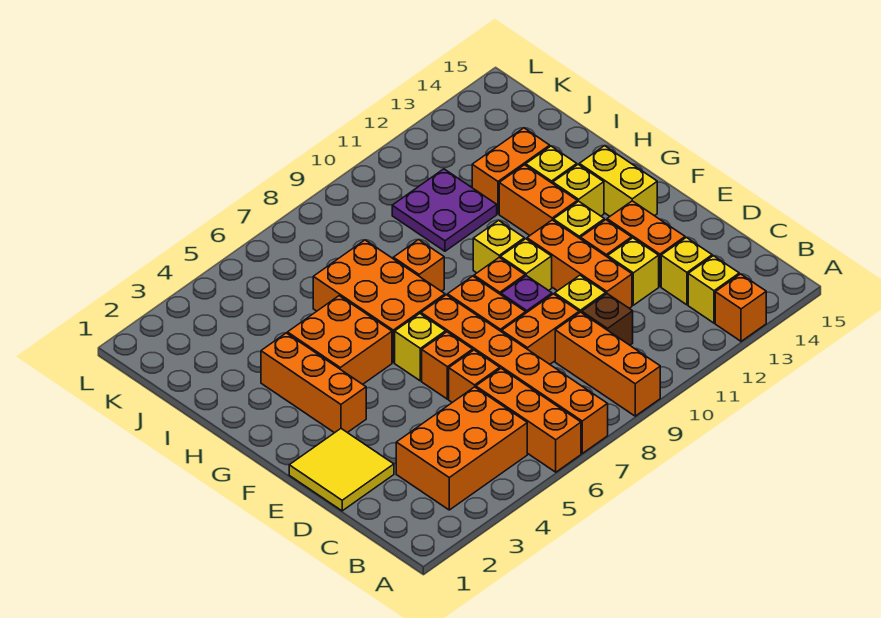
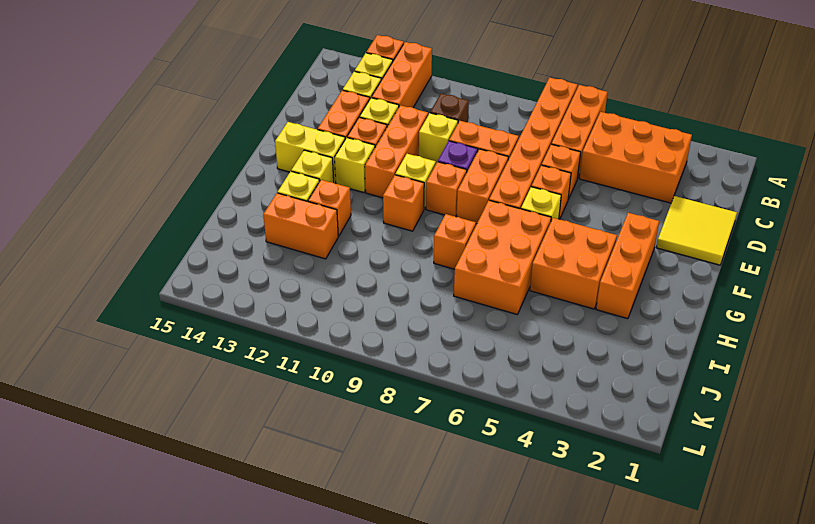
orange 1x3 brick [555,312,660,416] -> orange 1x3 brick moved to [372,42,432,107]
yellow 1x2 brick [579,146,657,216] -> yellow 1x2 brick turned to [275,122,345,183]
yellow 1x1 brick [473,220,524,273] -> orange 1x1 brick [383,175,424,231]
orange 1x2 brick [499,165,577,235] -> orange 1x1 brick [308,180,351,236]
purple 2x2 plate [392,169,497,251] -> none

